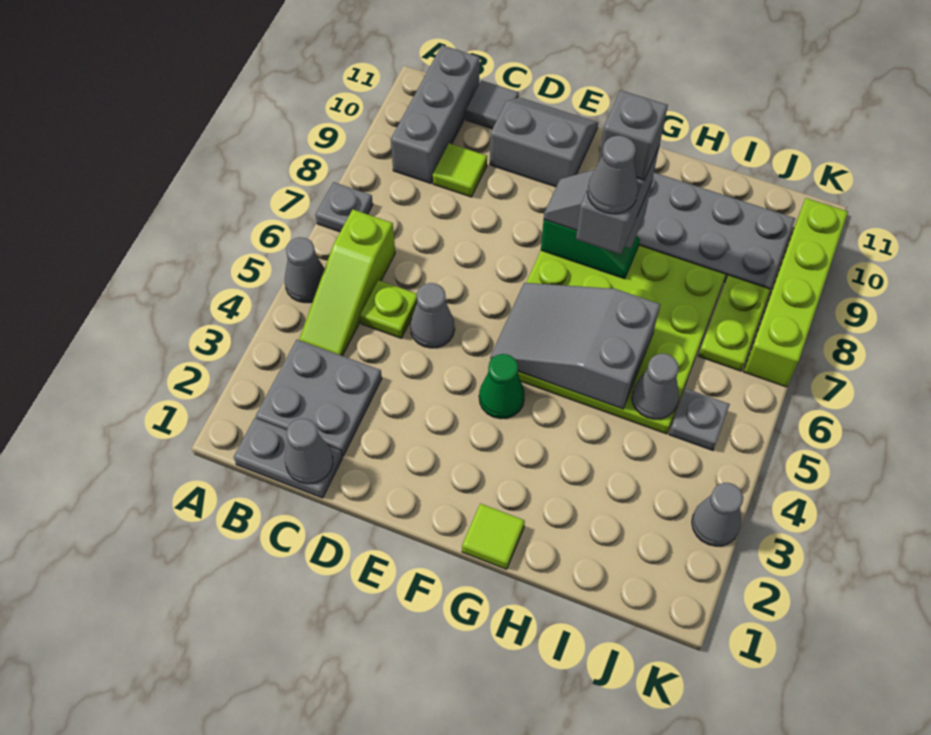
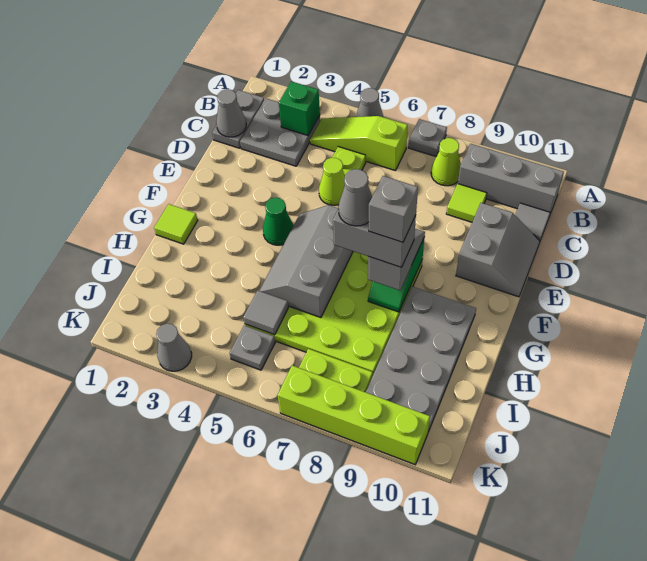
none -> green 1x1 brick [279,81,320,135]
none -> lime 1x1 cone [431,138,461,186]
grey 1x1 cone [410,283,455,348] -> lime 1x1 cone [319,158,345,205]
grey 2x3 slope [490,283,660,409] -> grey 2x3 slope turned to [259,205,353,317]
grey 1x1 cone [632,354,679,419] -> grey 1x1 tile [243,290,288,335]

